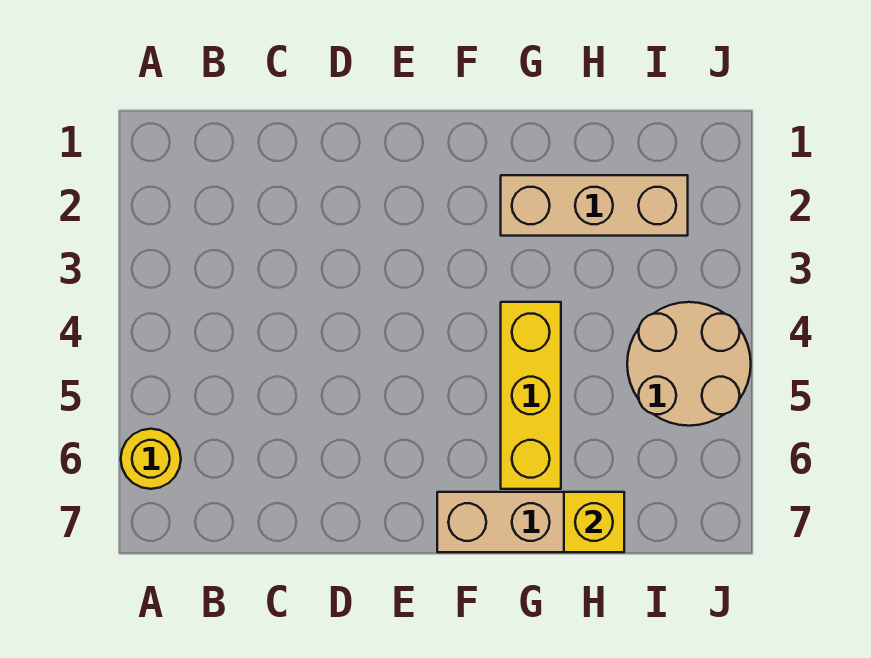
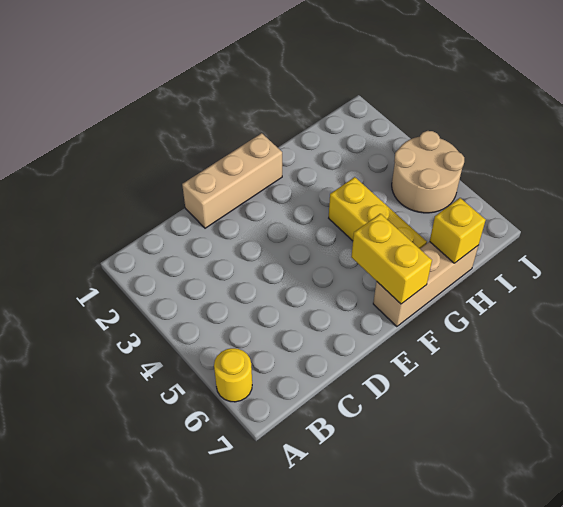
none -> yellow 1x2 brick [351,214,432,304]
tan 1x3 brick [501,175,688,236] -> tan 1x3 brick moved to [182,133,282,228]

